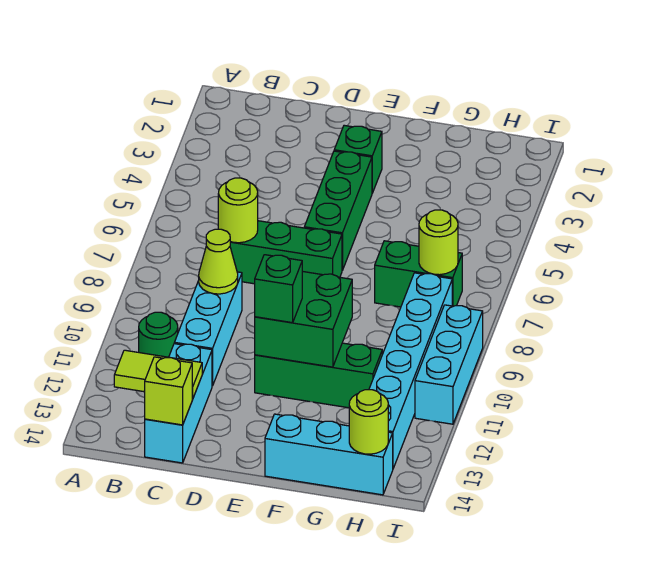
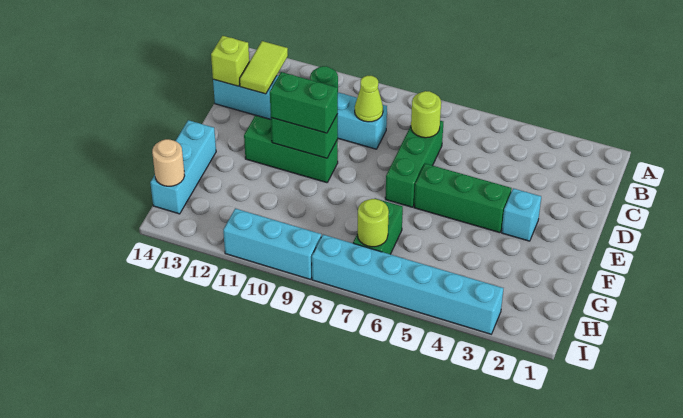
green 1x1 brick [334,125,382,193] -> cyan 1x1 brick [502,188,541,241]
green 2x2 brick [255,271,352,367] -> green 1x2 brick [271,114,338,158]
green 1x3 brick [255,343,382,408] -> green 1x3 brick turned to [244,116,338,183]
green 1x1 brick [255,255,302,323] -> green 1x2 brick [270,72,338,133]
cyan 1x6 brick [369,273,452,468] -> cyan 1x6 brick moved to [312,235,503,334]
lime 1x1 round brick [349,390,388,454] -> tan 1x1 round brick [152,139,185,186]

